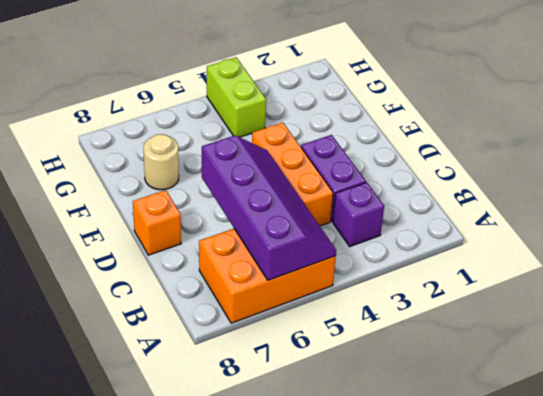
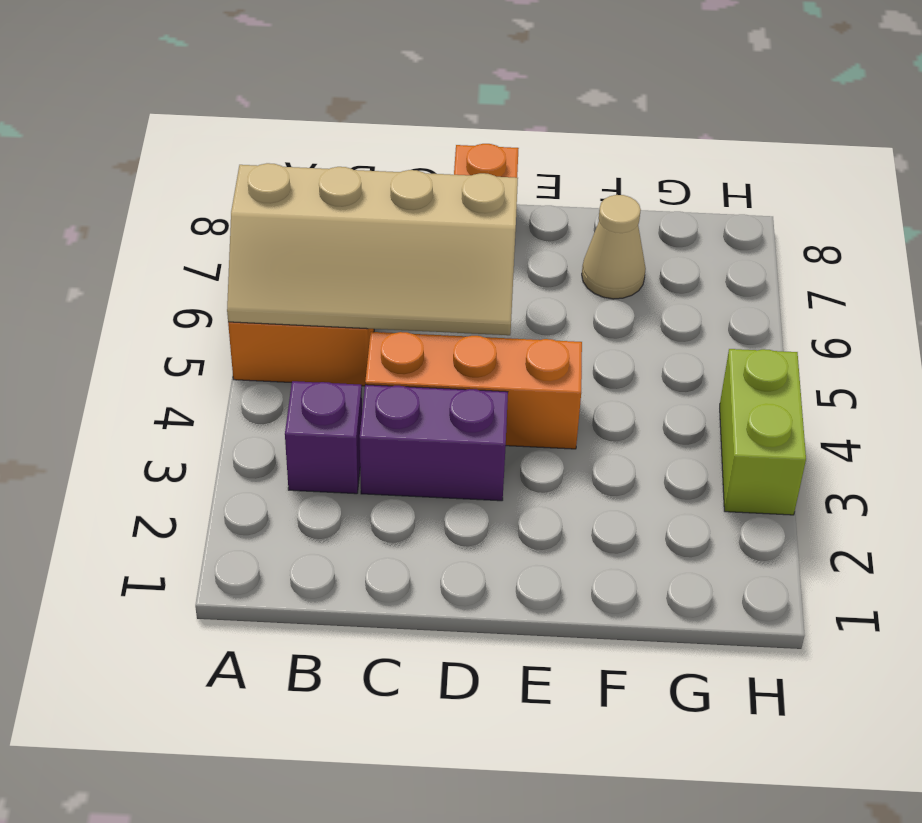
purple 2x4 slope [202,136,336,280] -> tan 2x4 slope [227,163,518,335]
tan 1x1 round brick [143,134,179,190] -> tan 1x1 cone [582,195,646,299]
lime 1x2 brick [207,57,266,137] -> lime 1x2 brick turned to [720,349,806,515]

